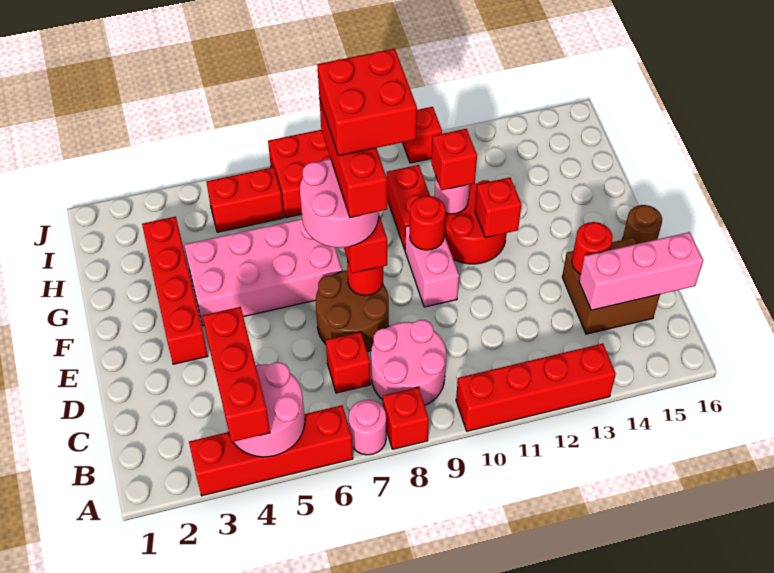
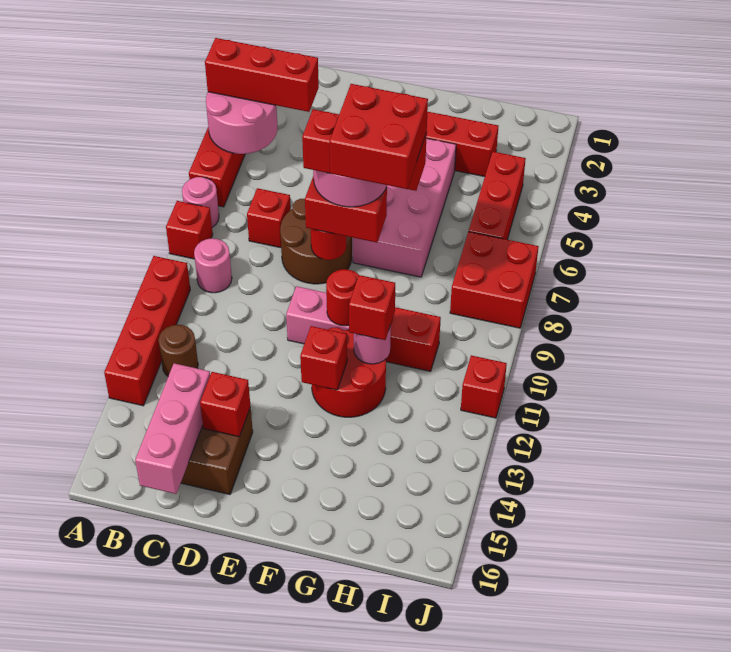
pink 2x2 round brick [371,320,446,405] -> pink 1x1 round brick [194,238,232,293]
red 1x1 round brick [572,222,613,274] -> red 1x1 brick [200,372,250,437]
brown 1x1 round brick [622,205,662,244] -> brown 1x1 round brick moved to [158,325,198,376]
red 1x2 brick [206,167,284,232] -> red 1x3 brick [469,152,526,239]

